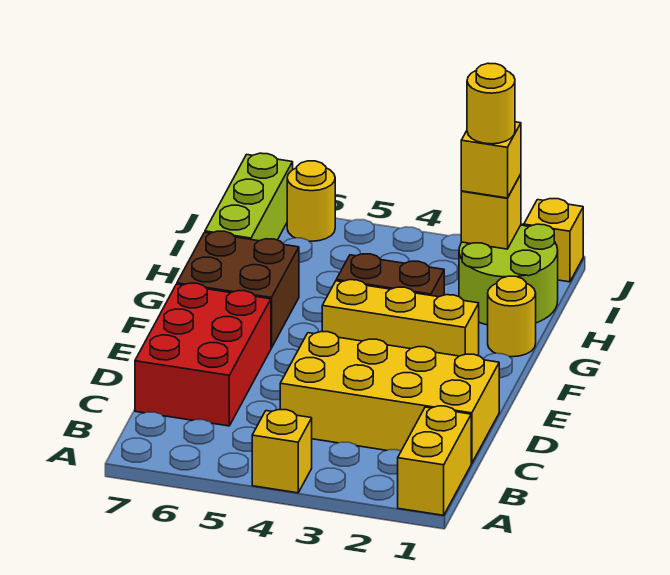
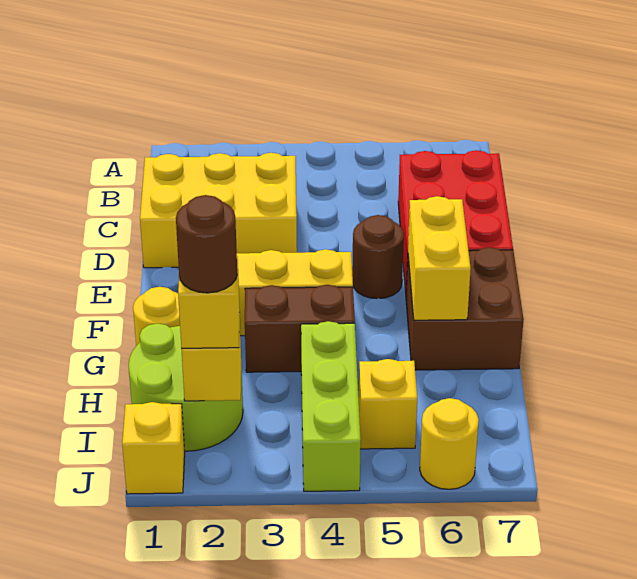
yellow 1x2 brick [398,406,471,515] -> yellow 1x2 brick moved to [408,196,471,320]
yellow 1x1 brick [252,410,312,493] -> yellow 1x1 brick moved to [359,359,417,449]
yellow 2x4 brick [280,332,499,464] -> yellow 2x3 brick [140,153,297,268]
none -> brown 1x1 round brick [352,215,404,299]
lime 1x3 brick [205,153,293,241] -> lime 1x3 brick moved to [301,321,361,491]
yellow 1x1 round brick [467,63,515,144] -> brown 1x1 round brick [176,195,237,293]

